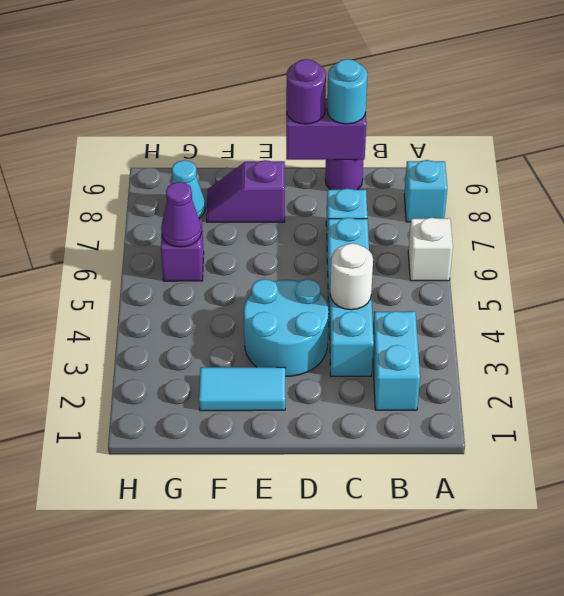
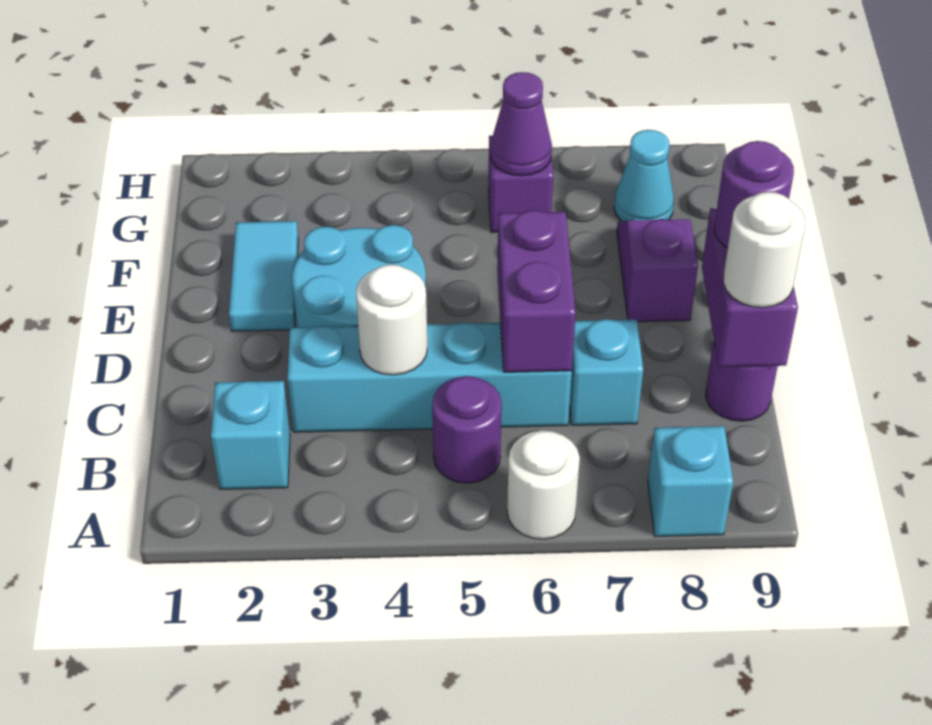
white 1x1 brick [408,218,453,281] -> white 1x1 round brick [507,431,580,539]
cyan 1x2 brick [373,311,420,410] -> cyan 1x1 brick [211,381,290,489]
none -> purple 1x1 round brick [432,376,502,483]
none -> purple 1x2 brick [497,210,576,372]
cyan 1x1 round brick [327,59,367,124] -> white 1x1 round brick [723,192,805,308]

